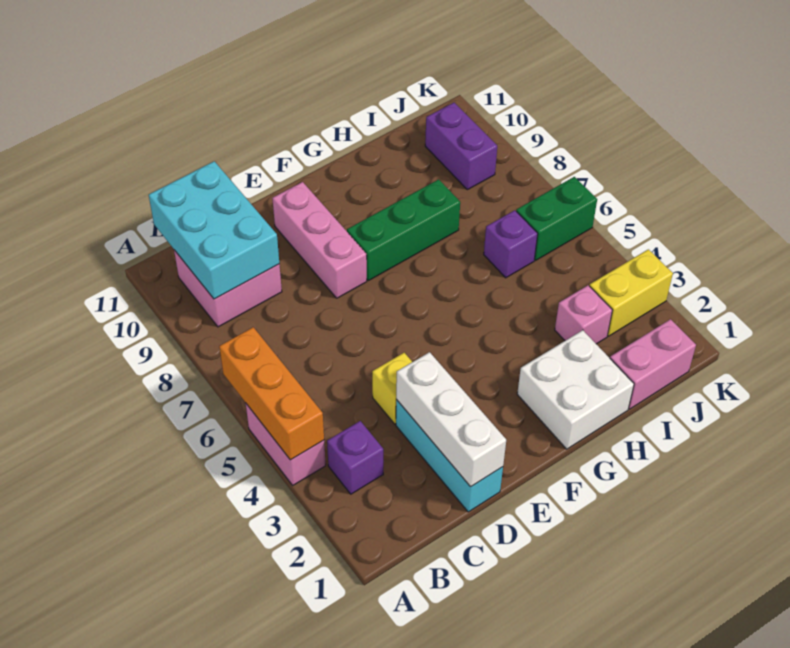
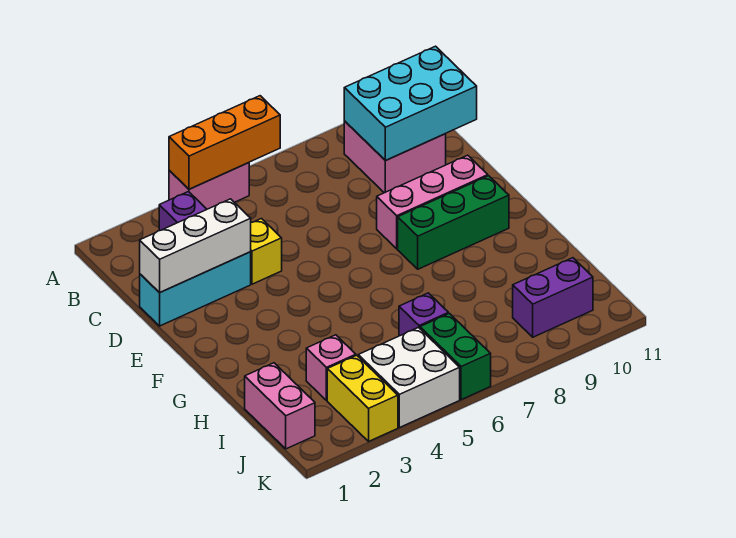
green 1x3 brick [347,179,460,281] -> green 1x3 brick turned to [398,176,509,269]
white 2x2 brick [517,330,634,449] -> white 2x2 brick moved to [358,328,460,428]

